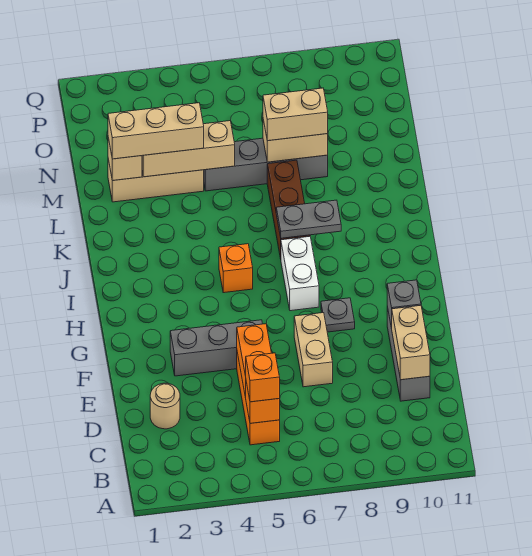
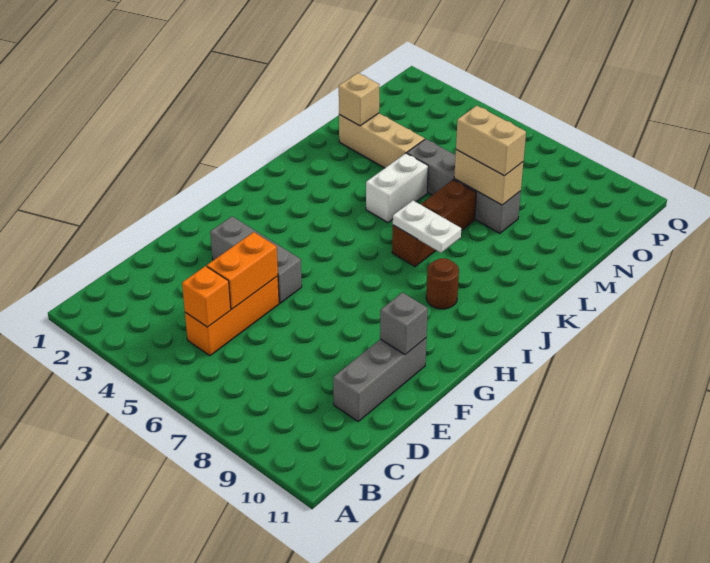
orange 1x1 brick [246,353,280,402] -> none
tan 1x1 round brick [150,383,180,429] -> none
tan 1x2 brick [391,305,430,380] -> none
tan 1x2 brick [294,313,333,387] -> none
grey 1x1 plate [321,298,355,332] -> none
white 1x2 brick [281,236,319,311] -> white 1x2 brick moved to [366,153,428,223]
orange 1x1 brick [219,244,253,293] -> none
none -> brown 1x1 round brick [426,258,459,309]
grey 1x2 plate [276,200,341,238] -> white 1x2 plate [393,201,461,253]
tan 1x3 brick [108,103,204,159] -> none
tan 1x3 brick [142,121,235,177] -> none

